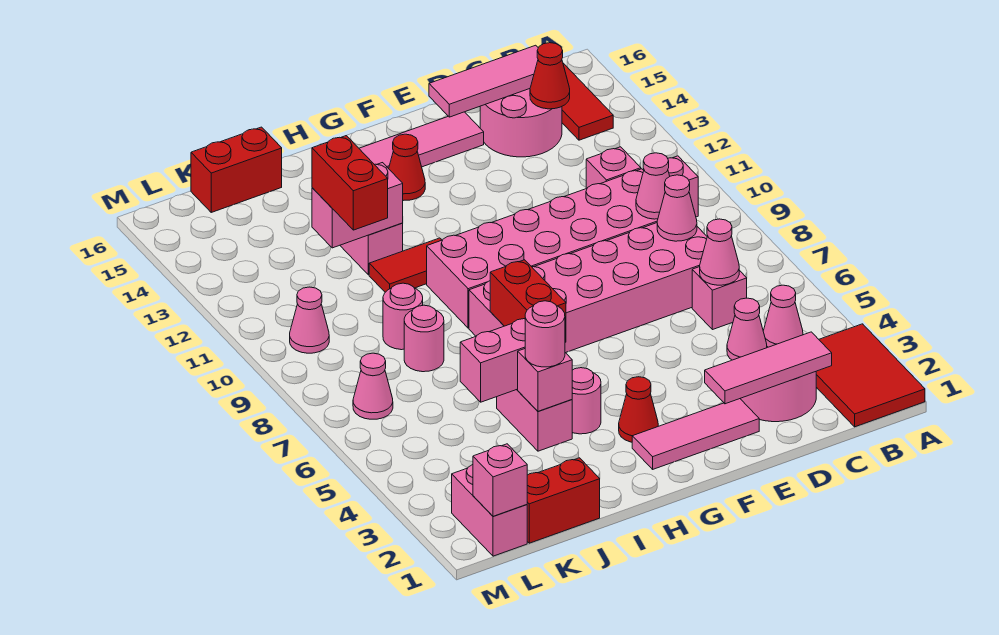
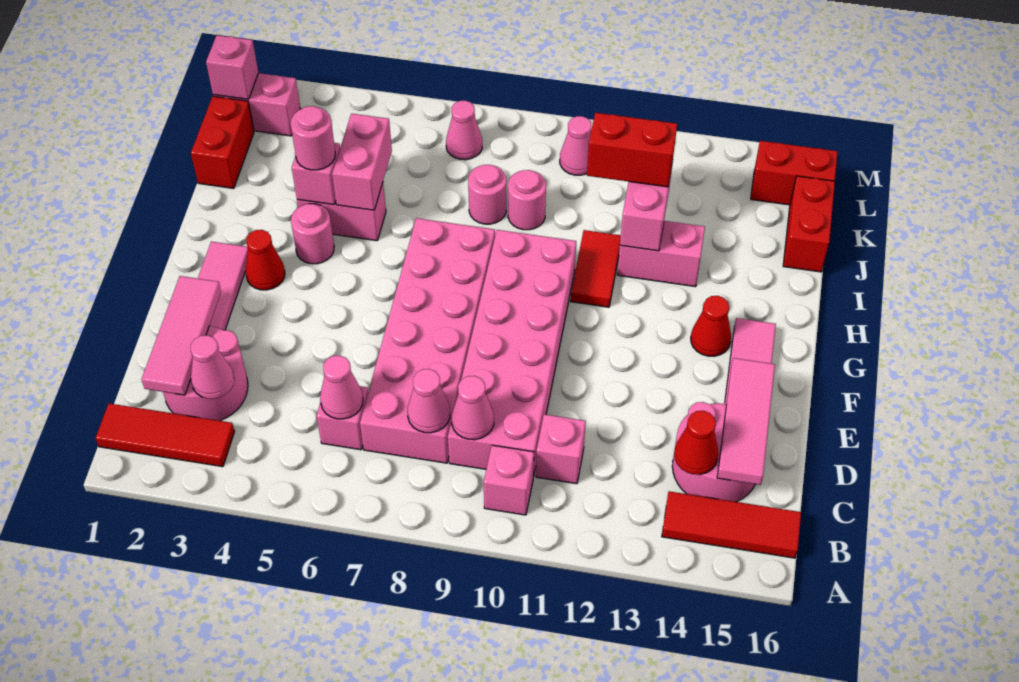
red 2x3 tile [816,324,925,427] -> red 1x3 tile [96,403,235,467]
pink 1x1 cone [727,298,767,360] -> none
red 1x2 brick [490,260,566,342] -> red 1x2 brick moved to [751,141,838,205]

